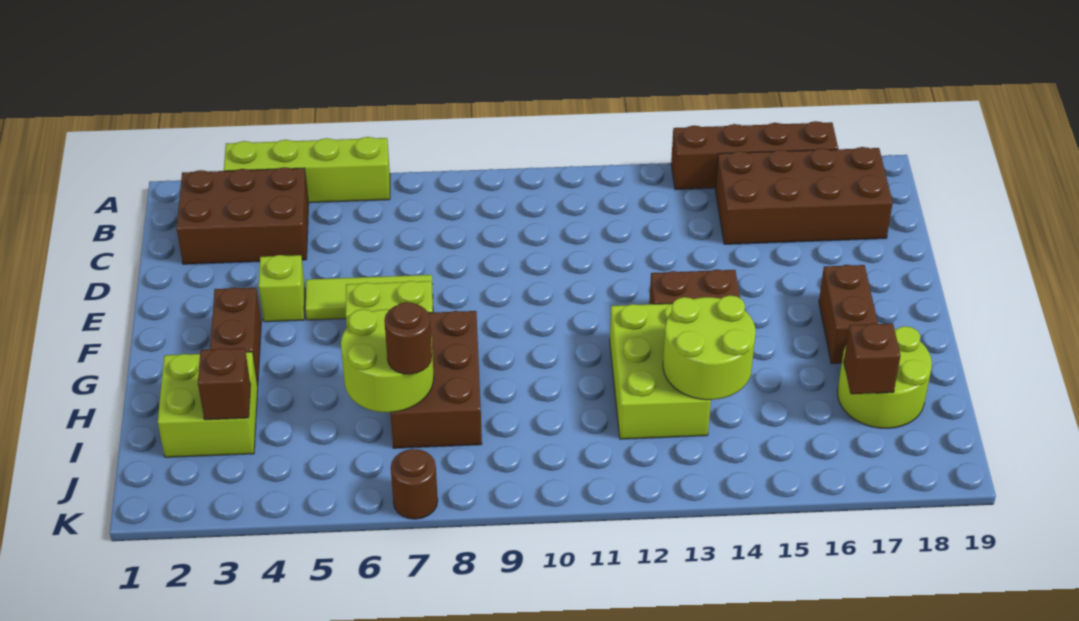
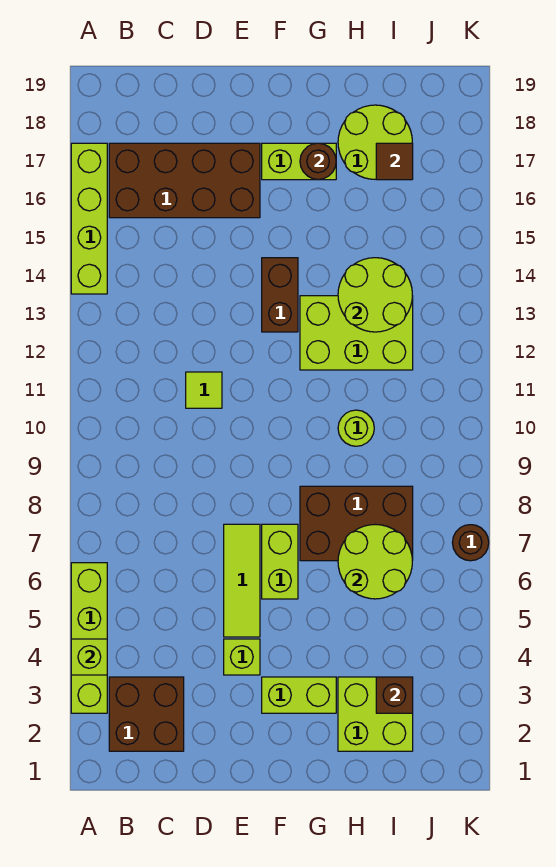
none -> lime 1x1 brick [71,639,107,675]
brown 1x4 brick [671,121,838,189] -> lime 1x4 brick [71,143,107,294]
brown 2x3 brick [177,167,309,264] -> brown 2x2 brick [109,677,184,751]
brown 2x4 brick [715,147,893,244] -> brown 2x4 brick turned to [109,143,260,218]
none -> lime 1x1 tile [186,372,222,408]
brown 1x2 brick [210,287,261,385] -> lime 1x2 brick [262,677,336,713]
brown 1x2 brick [819,265,878,364] -> lime 1x2 brick [262,143,336,180]
none -> lime 1x1 round brick [338,410,374,446]
brown 1x1 round brick [384,302,432,374] -> brown 1x1 round brick moved to [300,143,336,179]
brown 1x1 brick [844,323,900,394] -> brown 1x1 tile [376,143,413,180]

